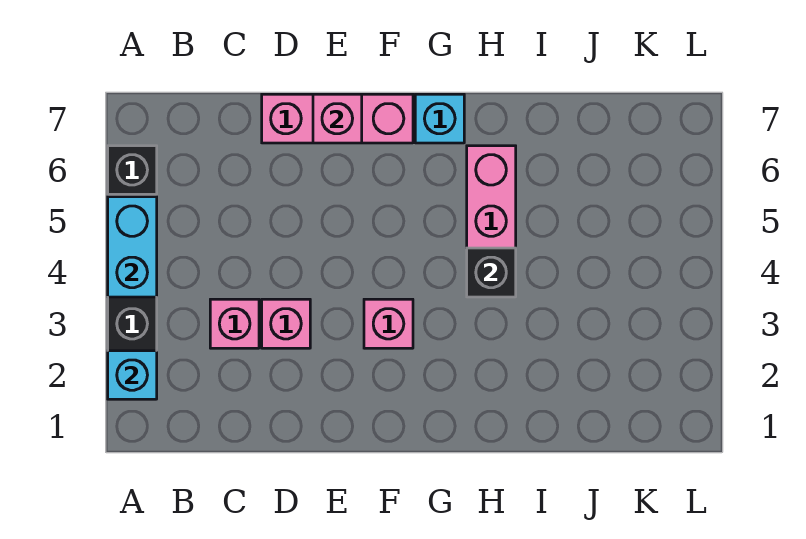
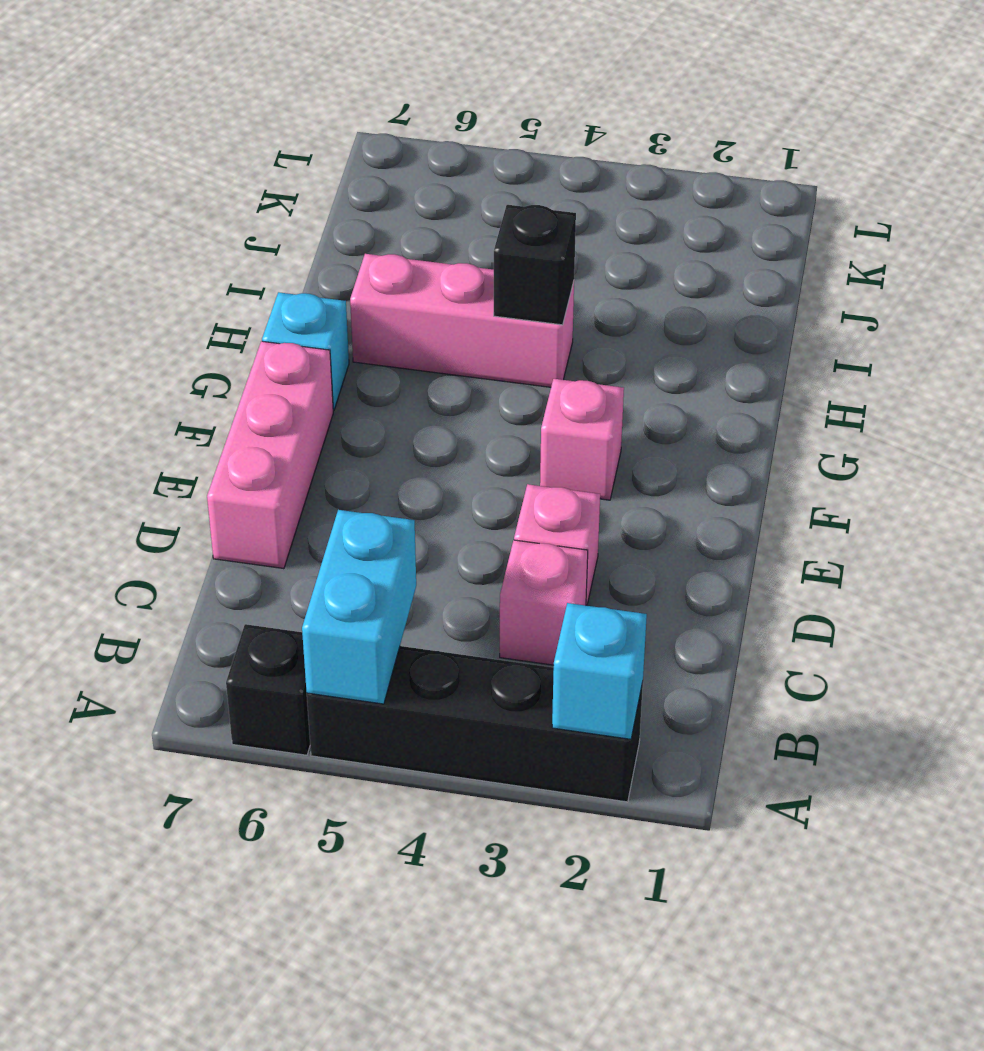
cyan 1x2 brick [108,197,157,297] -> cyan 1x2 brick turned to [302,510,416,704]
pink 1x1 brick [313,94,362,143] -> none

